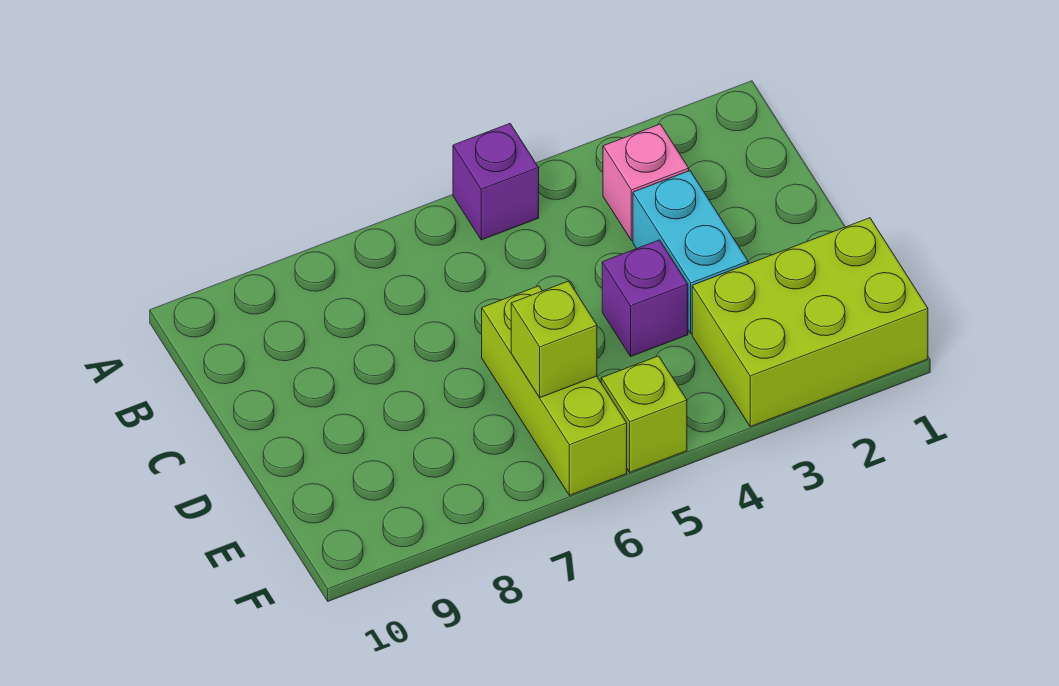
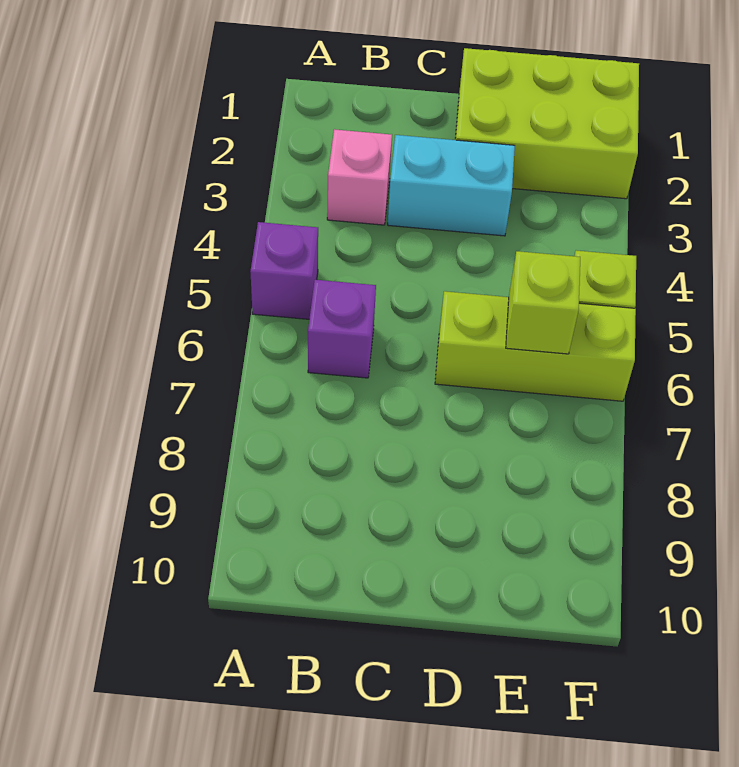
purple 1x1 brick [602,240,688,356] -> purple 1x1 brick moved to [308,280,376,378]
lime 2x3 brick [692,218,928,427] -> lime 2x3 brick turned to [455,48,639,199]

